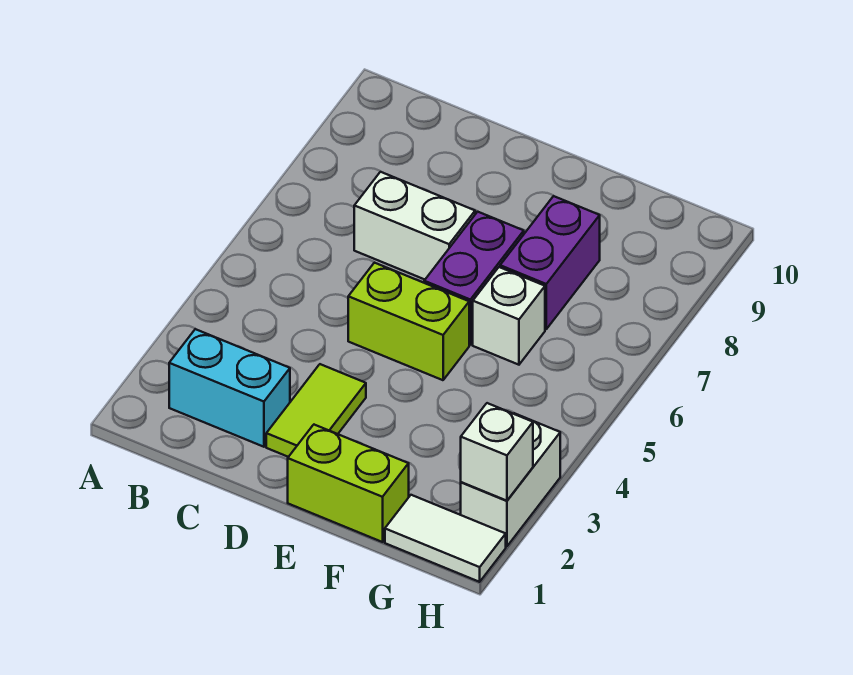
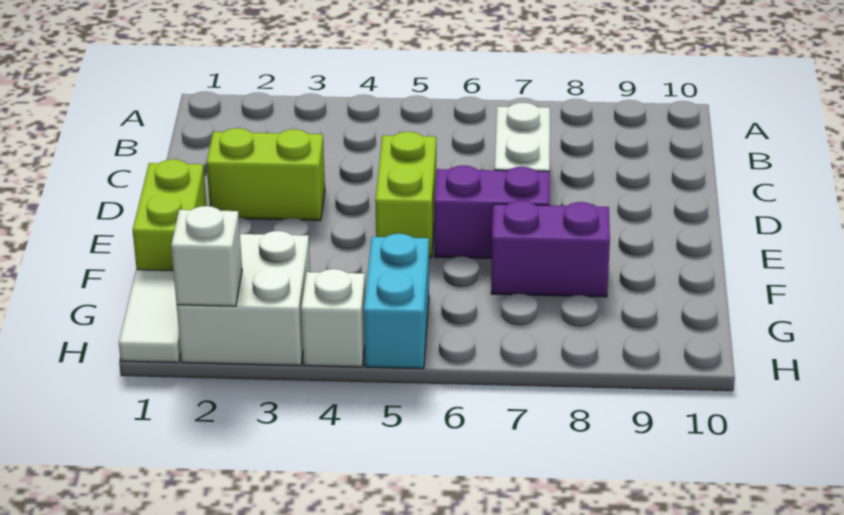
cyan 1x2 brick [169,329,290,447] -> cyan 1x2 brick moved to [364,234,429,369]
lime 1x2 tile [266,364,366,457] -> lime 1x2 brick [207,128,325,220]
white 1x1 brick [473,267,545,365] -> white 1x1 brick moved to [301,269,365,367]
white 1x2 brick [461,413,560,546] -> white 2x2 brick [177,231,310,366]

